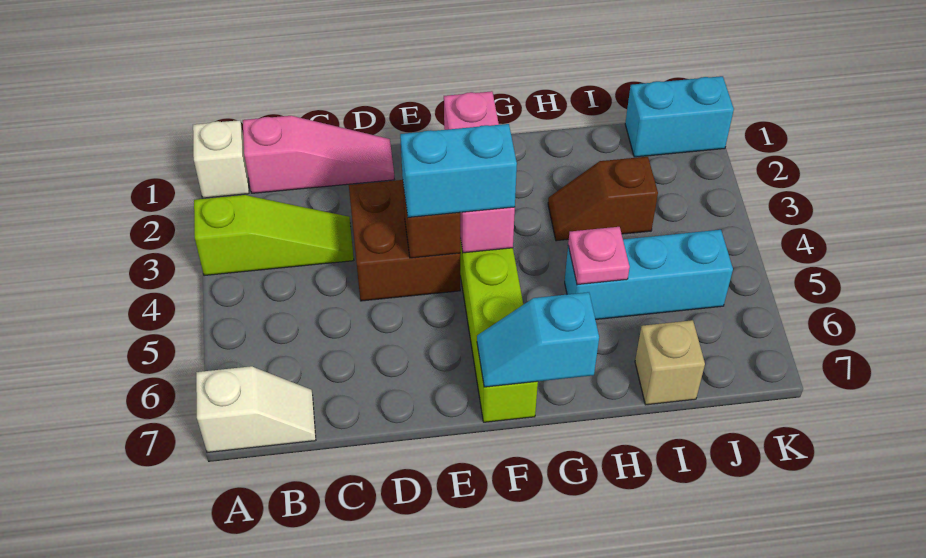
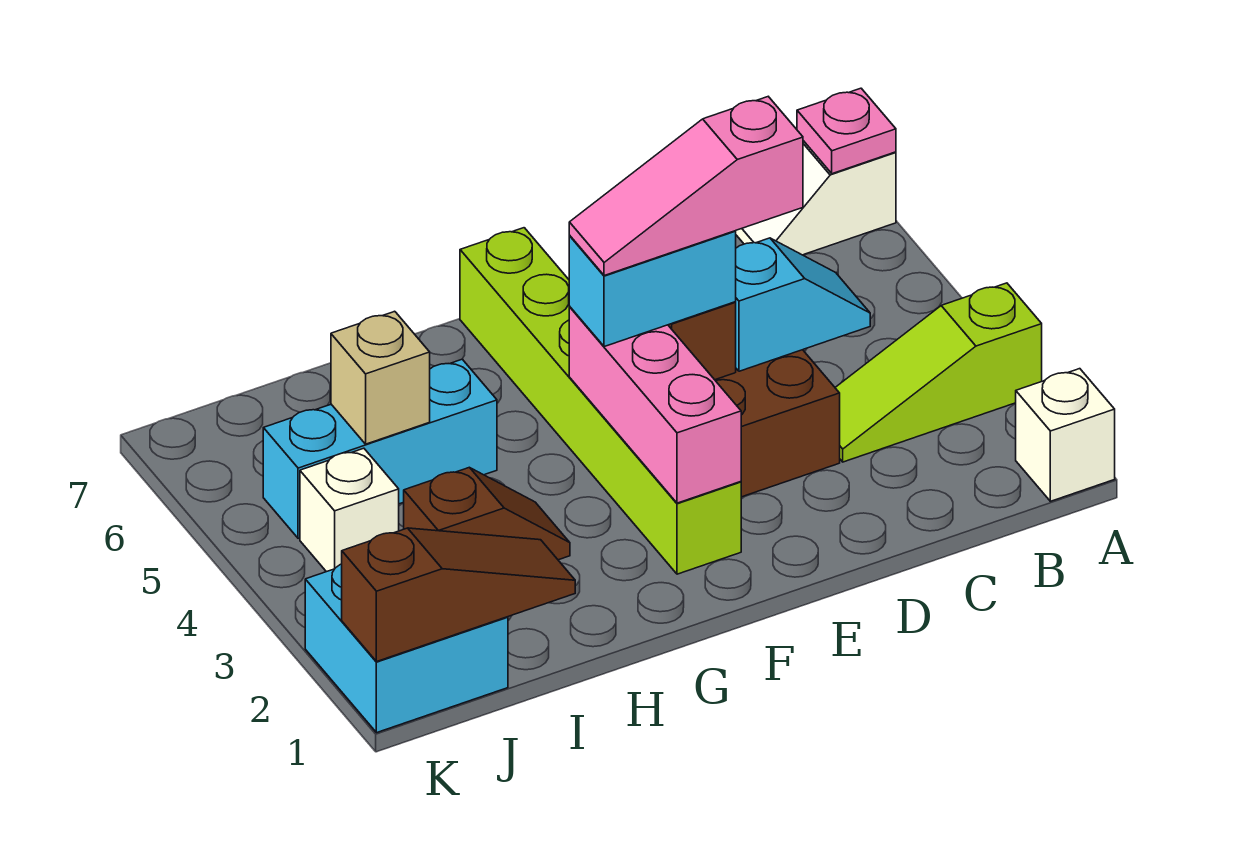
pink 1x3 slope [243,116,395,193] -> pink 1x3 slope moved to [569,97,803,276]
cyan 1x2 slope [477,292,599,387] -> cyan 1x2 slope moved to [736,238,870,371]
pink 1x1 plate [568,227,630,285] -> pink 1x1 plate moved to [797,88,896,174]
none -> brown 1x3 slope [342,528,575,662]
tan 1x1 brick [635,320,705,405] -> tan 1x1 brick moved to [331,311,430,444]
cyan 1x2 brick [625,76,734,157] -> cyan 2x2 brick [305,564,508,733]
none -> white 1x1 brick [300,448,399,572]

